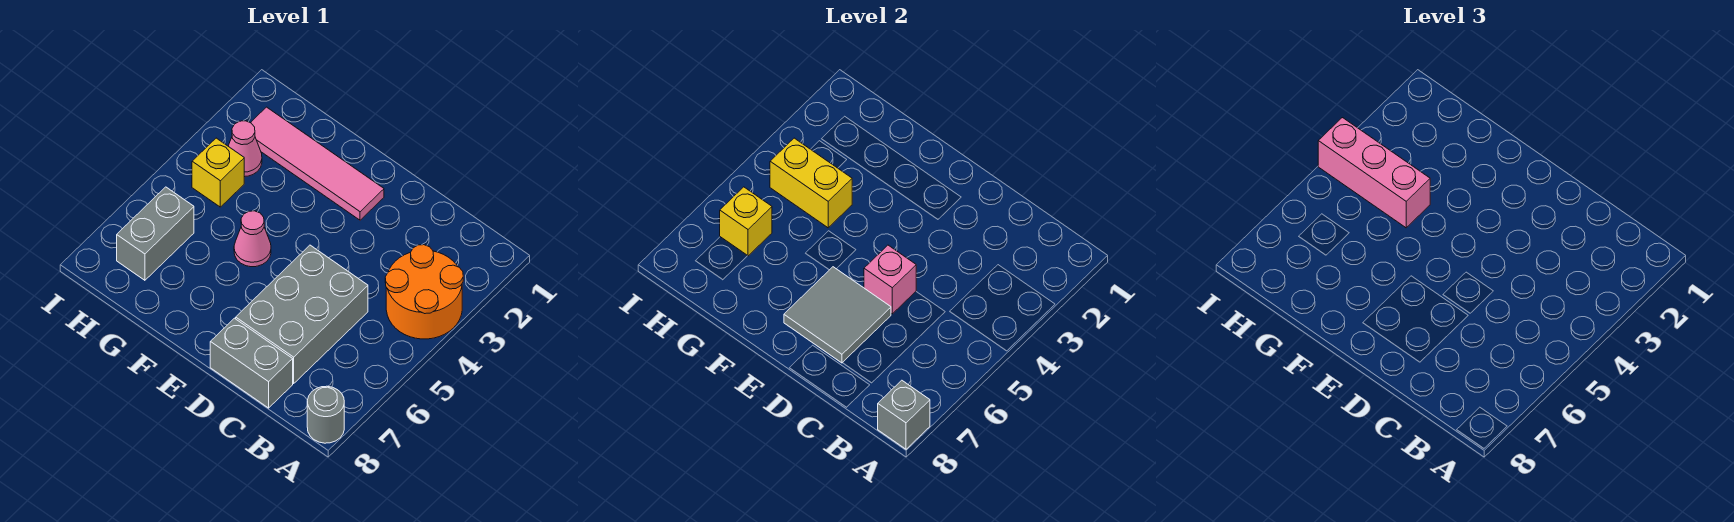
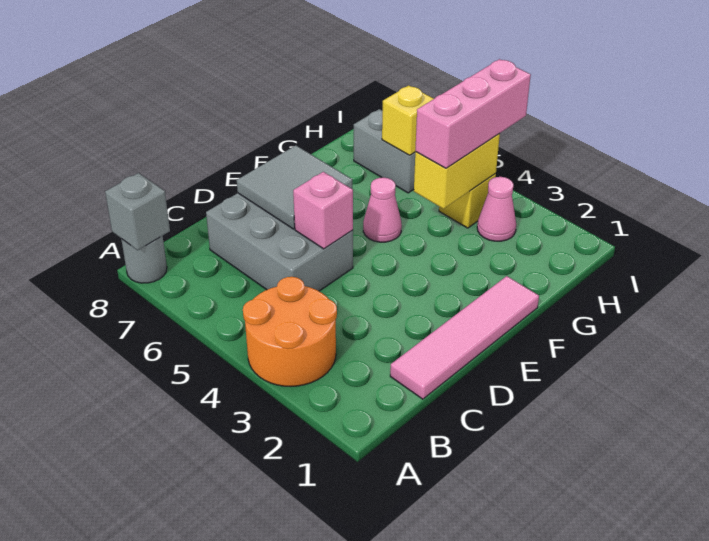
grey 1x2 brick [210,318,293,408] -> none
pink 1x4 tile [251,107,384,220] -> pink 1x4 tile moved to [390,276,539,399]

